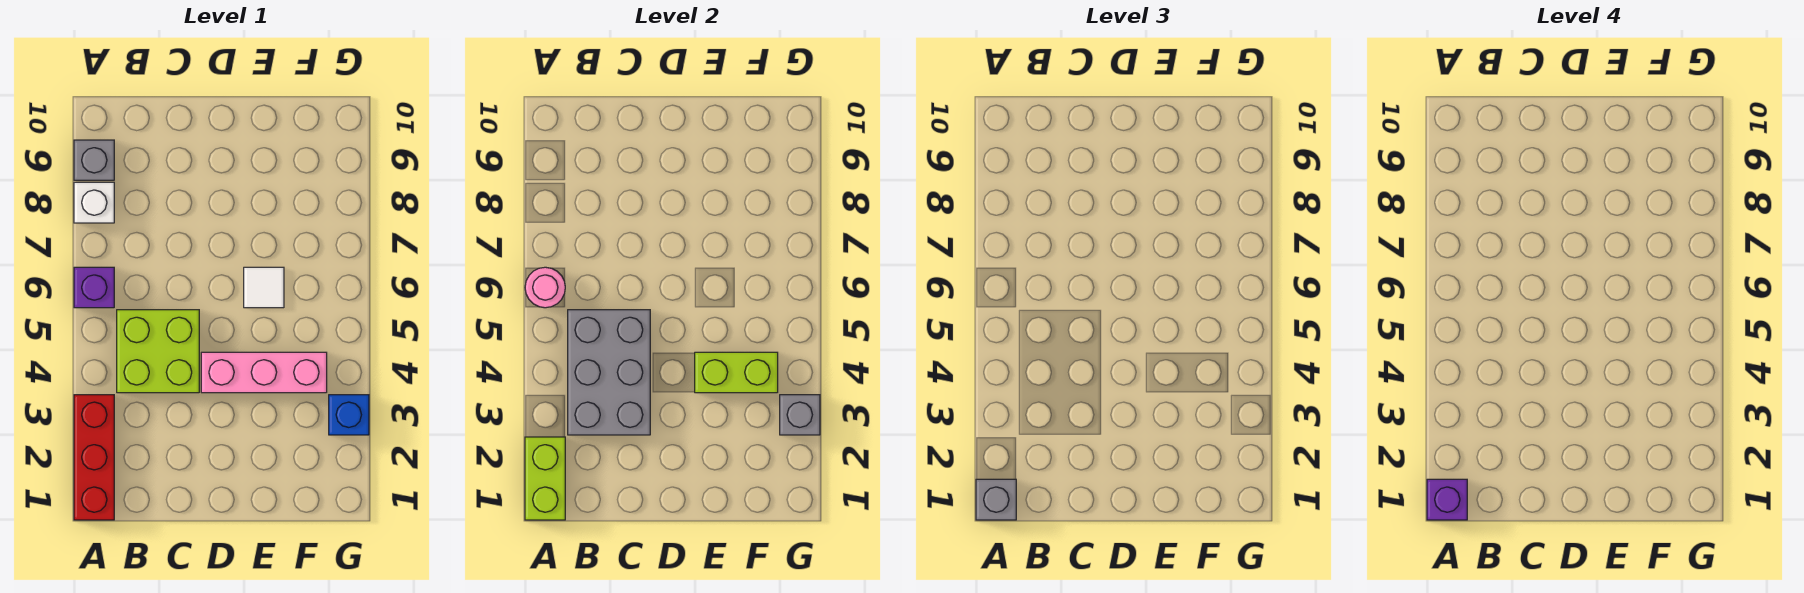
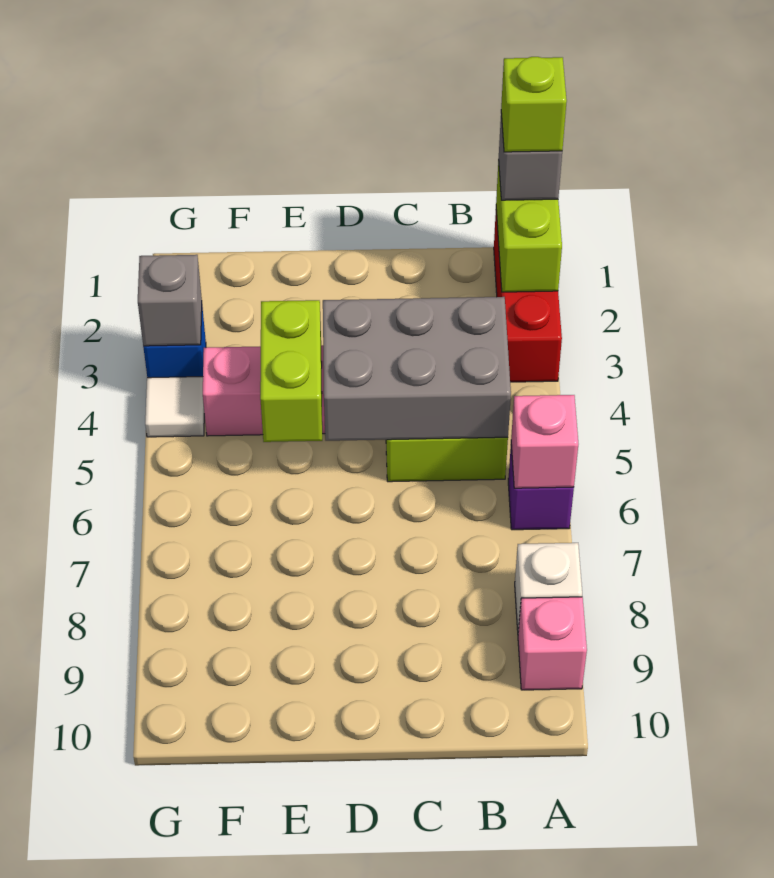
purple 1x1 brick [1427,479,1467,520] -> lime 1x1 brick [501,57,567,152]
pink 1x1 round brick [525,267,565,308] -> pink 1x1 brick [511,395,578,488]
grey 1x1 brick [74,140,114,180] -> pink 1x1 brick [518,597,587,690]
grey 2x3 brick [568,310,650,435] -> grey 2x3 brick turned to [323,297,511,441]
lime 1x2 brick [695,352,778,393] -> lime 1x2 brick turned to [260,300,322,442]
white 1x1 tile [244,267,284,308] -> white 1x1 tile moved to [145,377,204,437]

